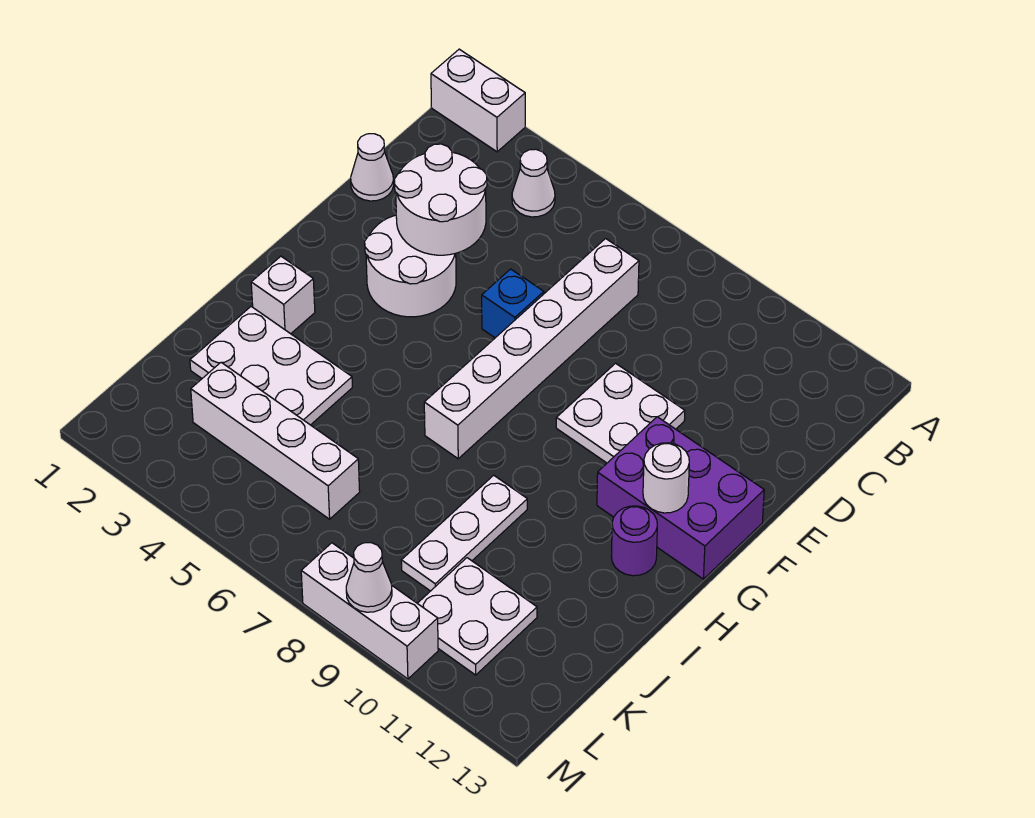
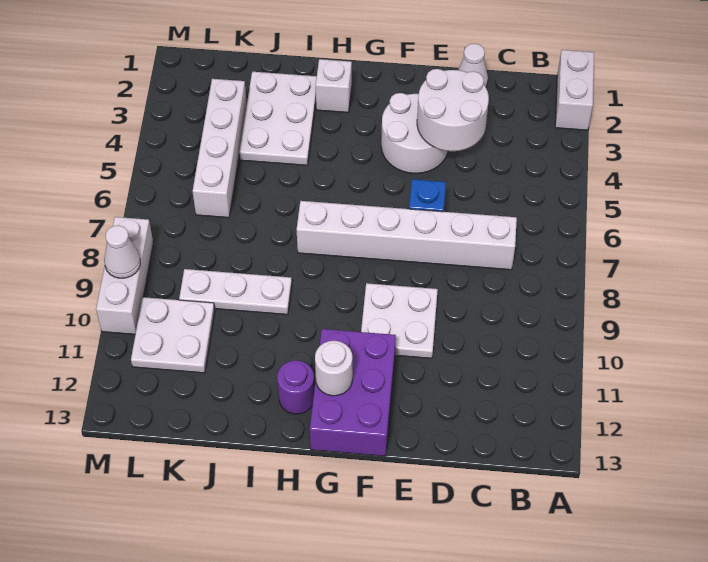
white 1x1 cone [512,149,555,217] -> none

